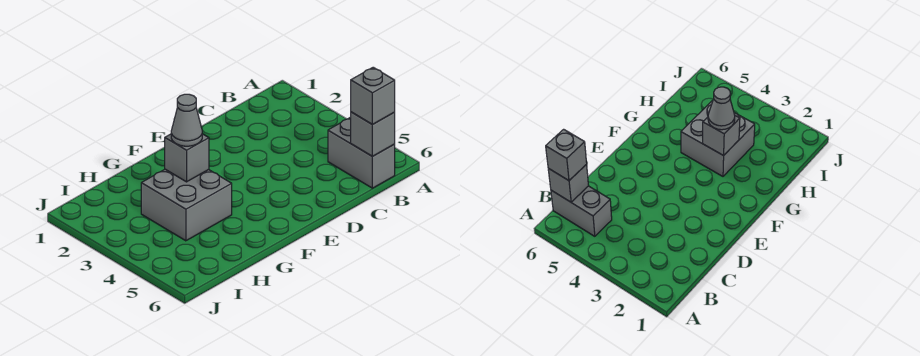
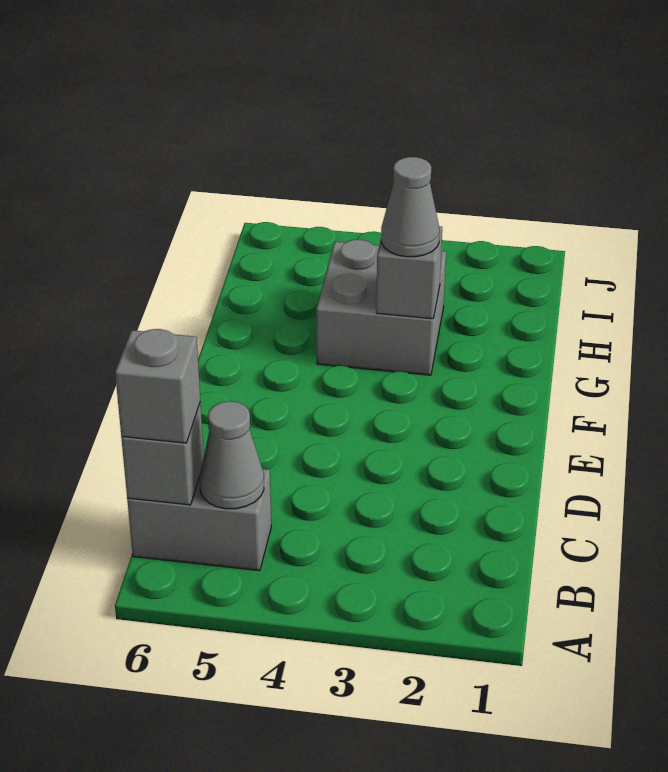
none -> grey 1x1 cone [200,401,264,509]

